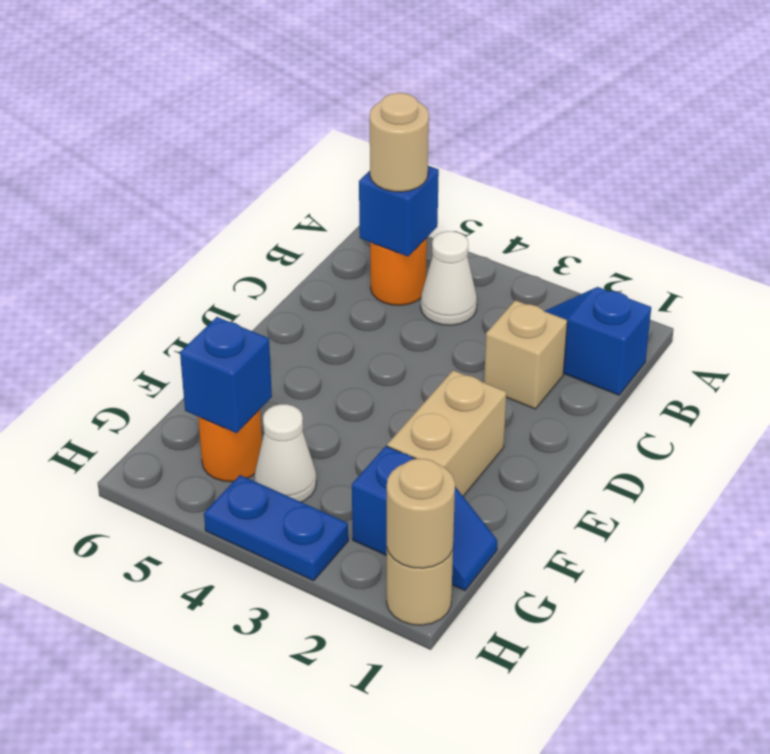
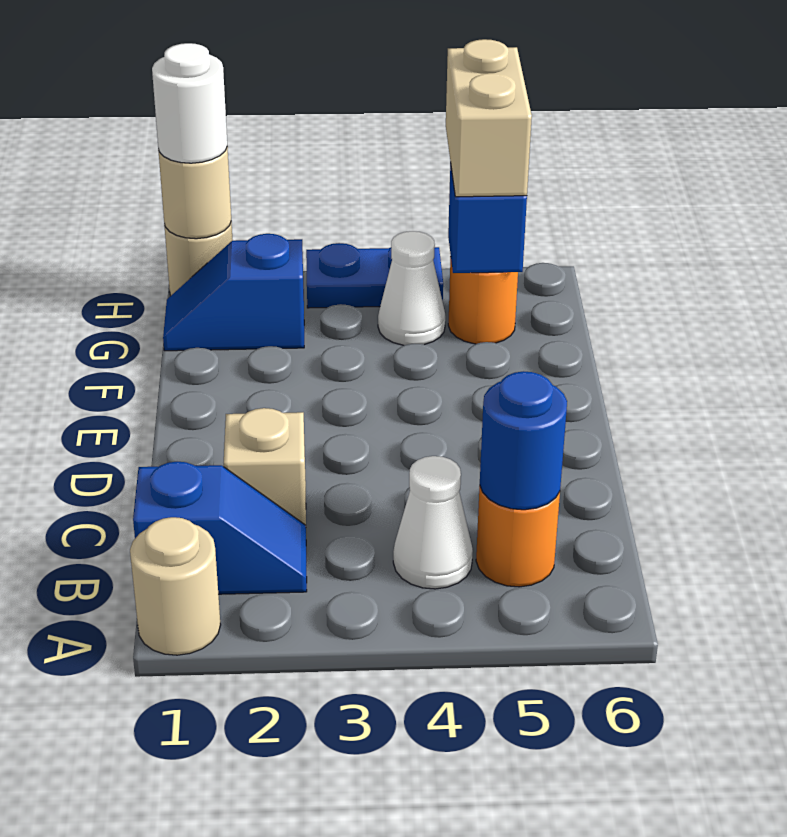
blue 1x1 brick [359,166,439,256] -> blue 1x1 round brick [480,371,567,510]
tan 1x1 round brick [370,93,429,192] -> tan 1x1 round brick moved to [130,517,221,655]
tan 1x2 brick [387,370,507,496] -> tan 1x2 brick moved to [446,39,532,197]
none -> white 1x1 round brick [152,43,227,163]

